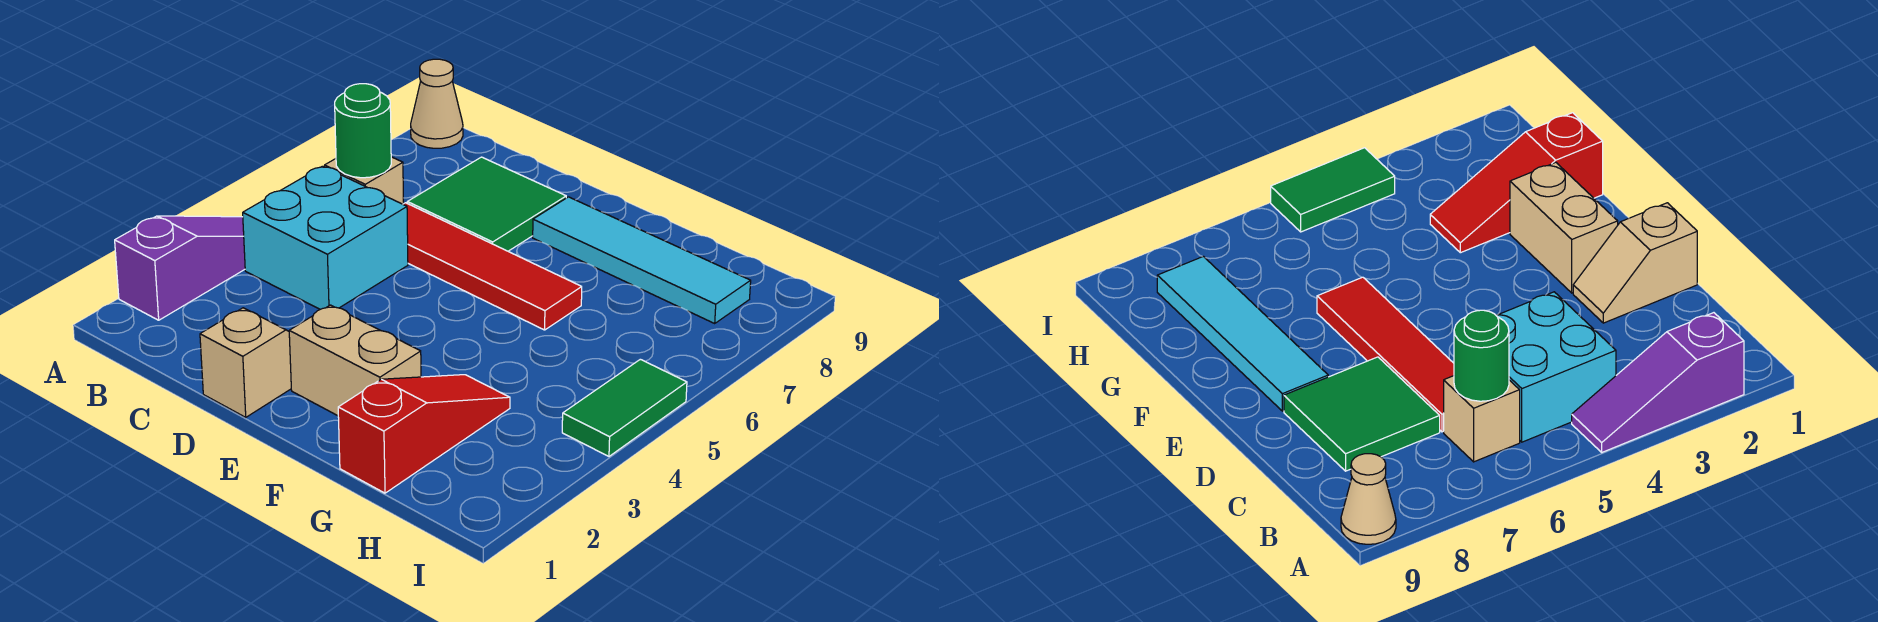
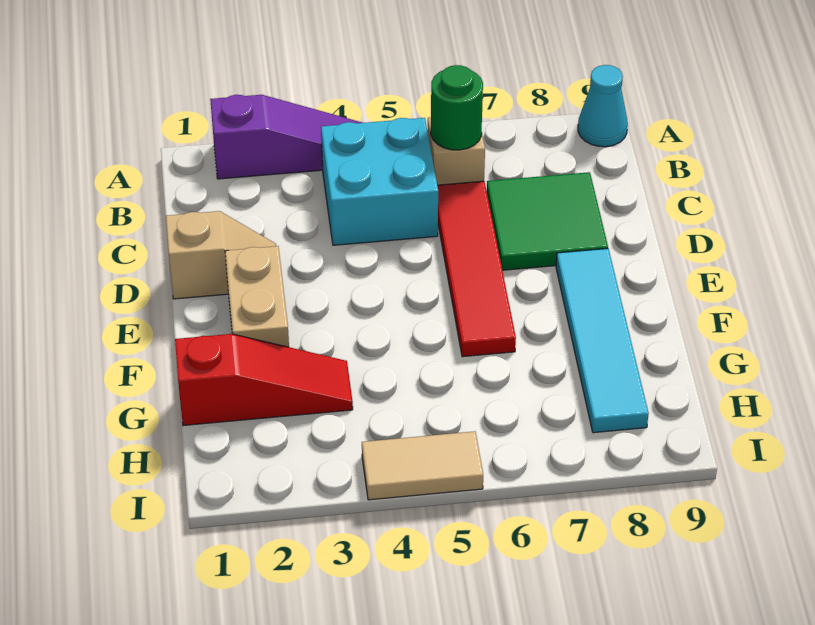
tan 1x1 cone [411,59,463,148] -> cyan 1x1 cone [578,65,628,147]
green 1x2 tile [562,359,687,456] -> tan 1x2 tile [362,431,483,500]

